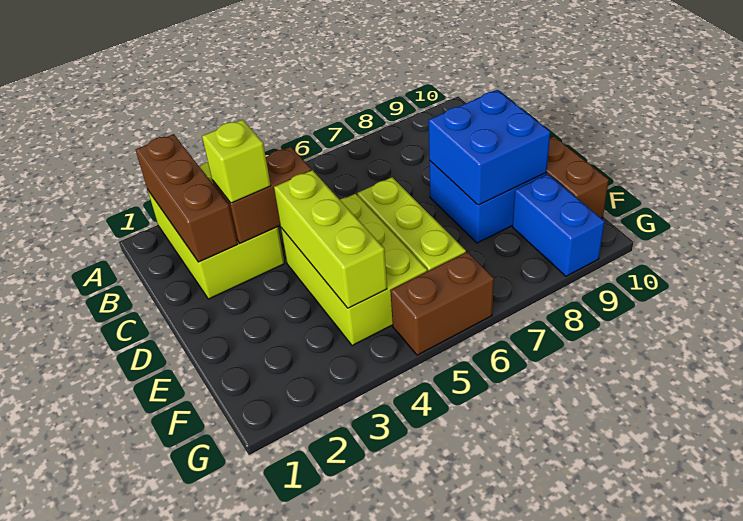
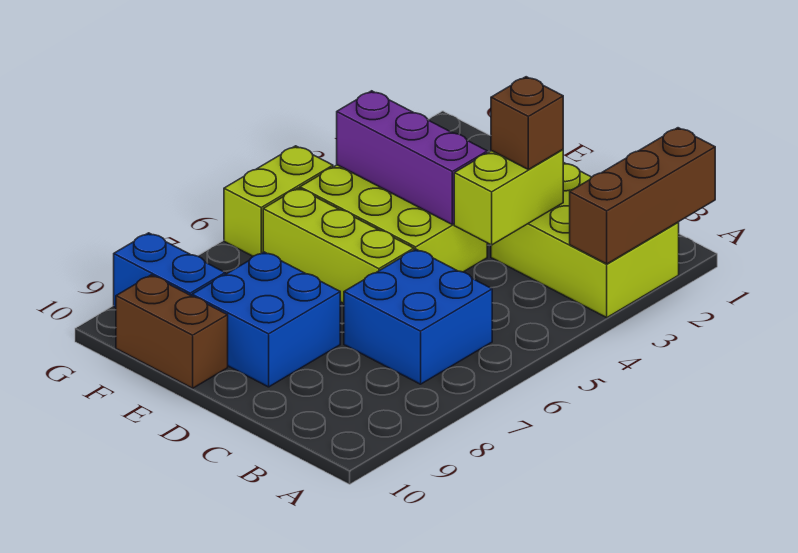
brown 1x3 brick [135,134,238,262] -> brown 1x3 brick turned to [570,128,715,264]
brown 1x2 brick [212,147,311,243] -> lime 1x2 brick [454,150,563,245]
lime 1x1 brick [202,120,271,203] -> brown 1x1 brick [491,77,563,169]
lime 1x3 brick [274,170,387,308] -> purple 1x3 brick [337,91,487,225]
blue 2x2 brick [429,90,550,205] -> blue 2x2 brick moved to [344,249,492,384]
brown 1x2 brick [390,252,494,355] -> lime 1x2 brick [224,146,333,256]

